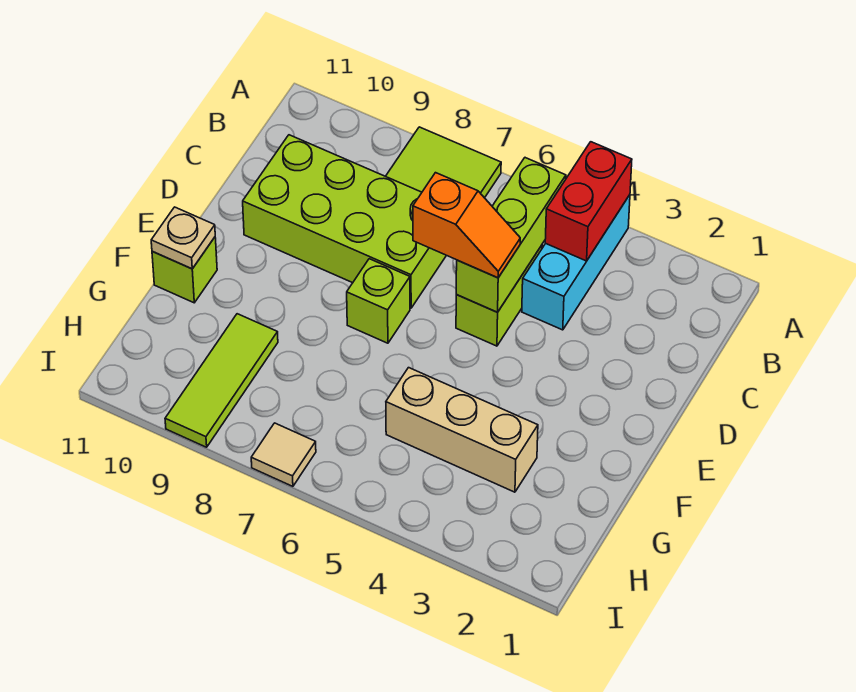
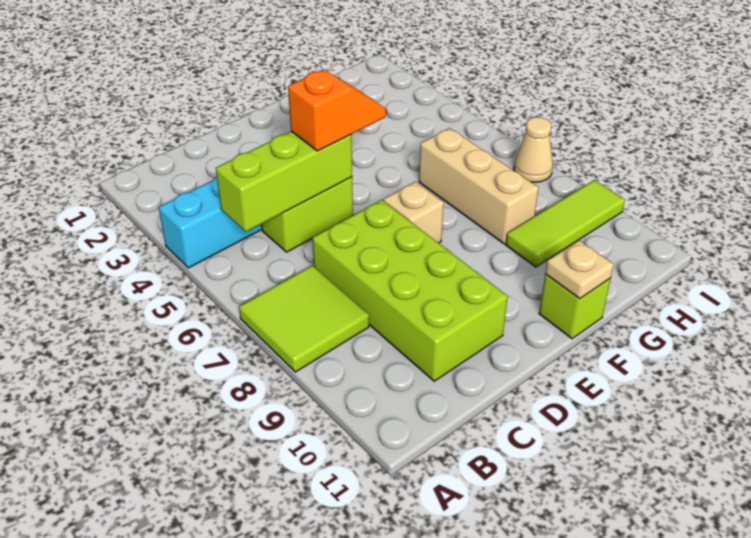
red 1x2 brick [545,142,632,261] -> none
orange 1x2 slope [413,173,520,278] -> orange 1x2 slope turned to [288,70,386,151]
lime 1x1 brick [347,259,410,343] -> tan 1x1 brick [383,182,444,243]
tan 1x3 brick [386,368,538,492] -> tan 1x3 brick moved to [419,128,538,244]
tan 1x1 tile [251,423,316,486] -> tan 1x1 cone [514,117,553,182]

